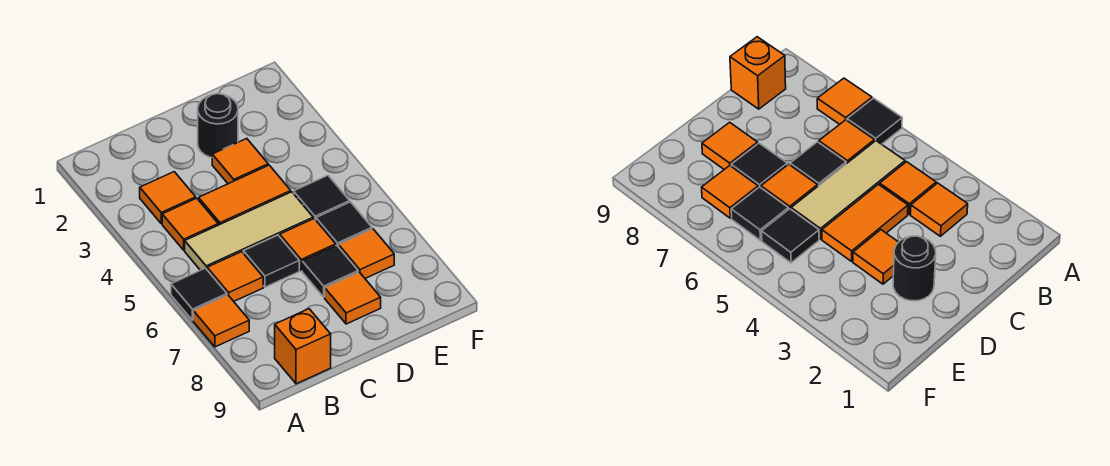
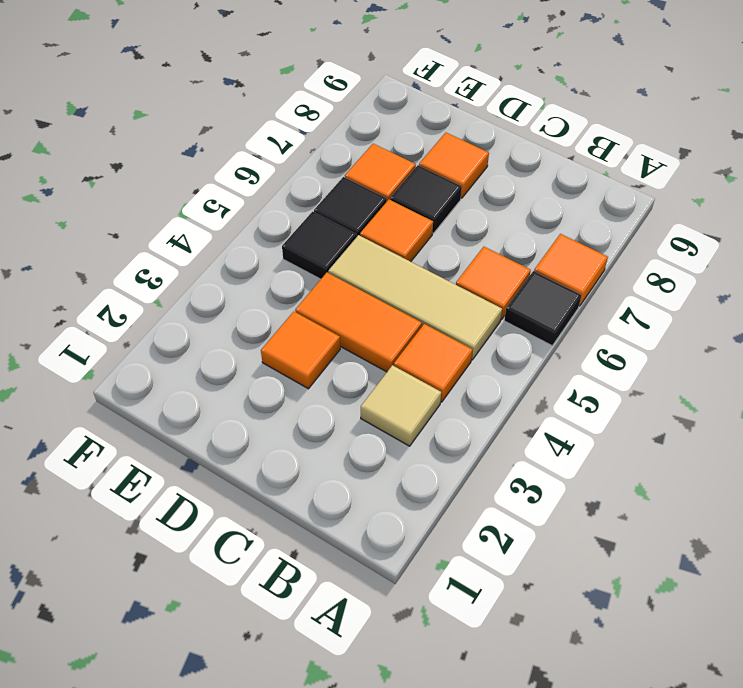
orange 1x1 tile [140,172,196,224] -> tan 1x1 tile [361,365,441,446]
orange 1x1 brick [275,309,331,384] -> none
black 1x1 tile [244,235,299,287] -> none
black 1x1 round brick [198,94,238,158] -> none

